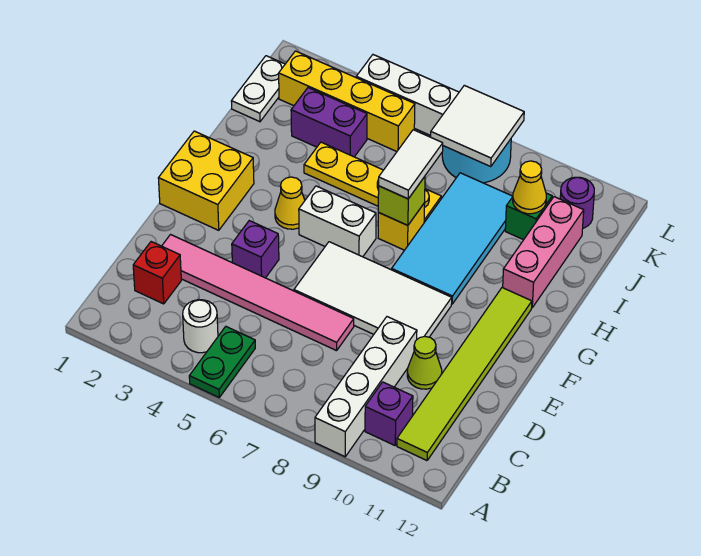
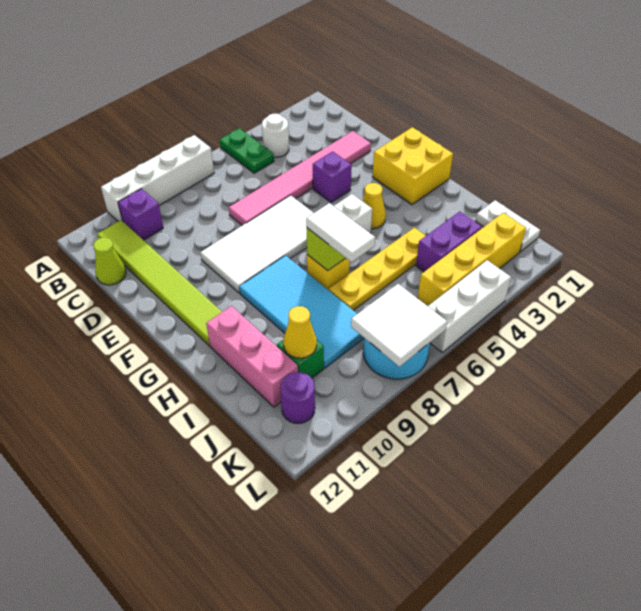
white 1x4 brick [315,317,417,457] -> white 1x4 brick turned to [101,135,214,221]
red 1x1 brick [133,242,181,304] -> none
lime 1x1 cone [407,336,442,389] -> lime 1x1 cone moved to [93,238,126,285]

